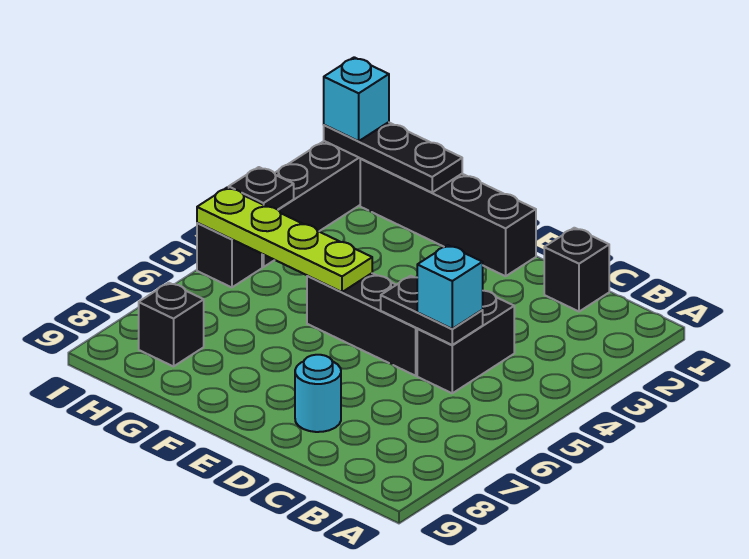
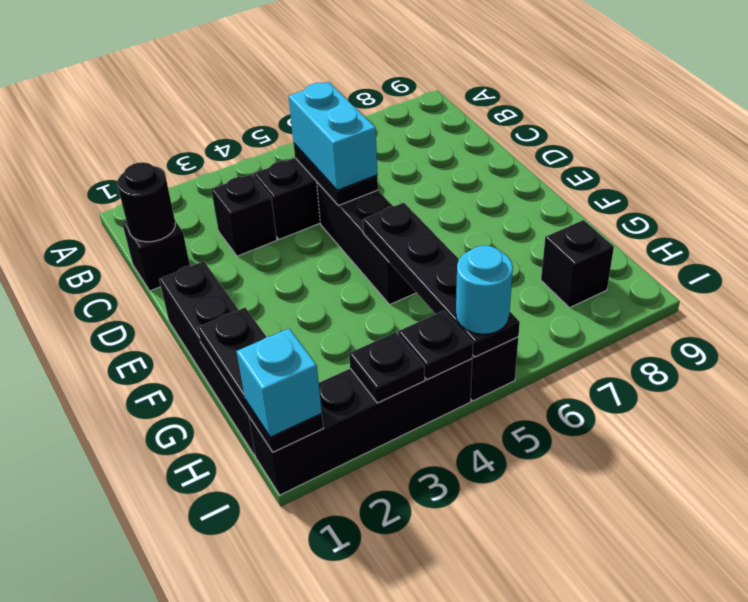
none -> black 1x1 round brick [117,162,175,242]
none -> black 1x1 brick [211,174,277,256]
cyan 1x1 brick [417,245,483,329] -> cyan 1x2 brick [289,82,378,190]
cyan 1x1 round brick [295,355,341,432] -> cyan 1x1 round brick moved to [456,246,513,334]
lime 1x4 plate [197,188,372,292] -> black 1x4 plate [363,203,520,357]
none -> black 1x1 plate [349,332,425,403]

